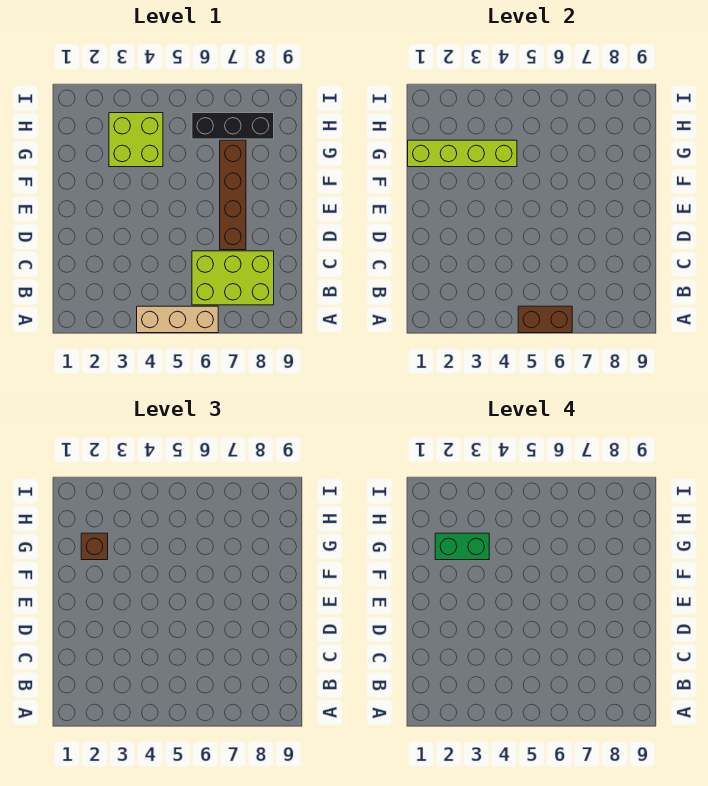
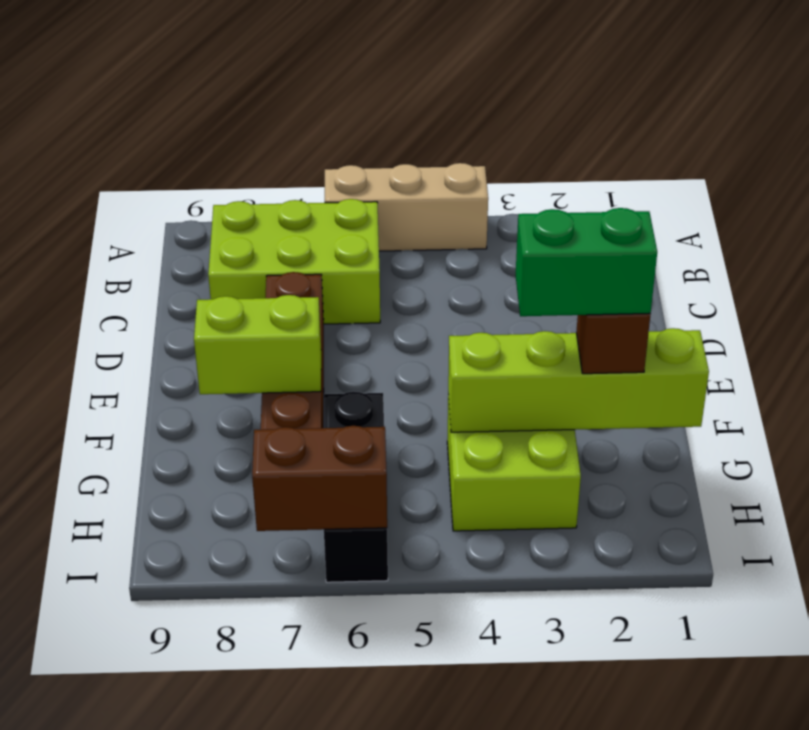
brown 1x2 brick [518,306,572,333] -> brown 1x2 brick moved to [252,426,387,531]
none -> lime 1x2 brick [194,295,321,394]
black 1x3 brick [192,113,274,139] -> black 1x3 brick turned to [324,391,388,582]

